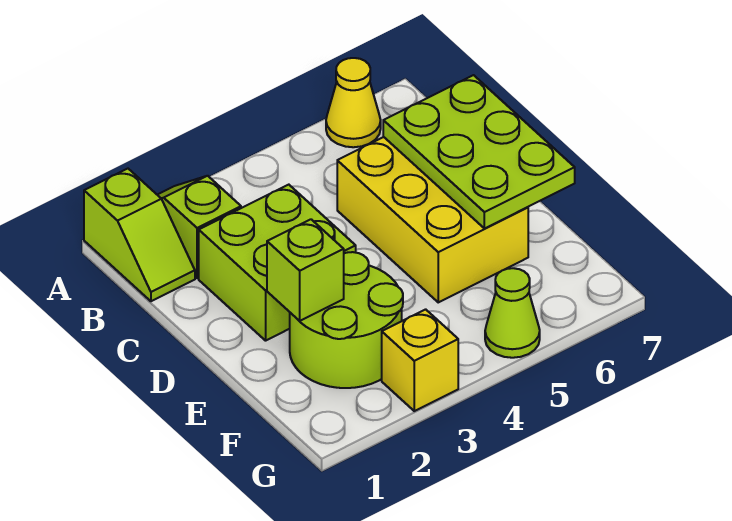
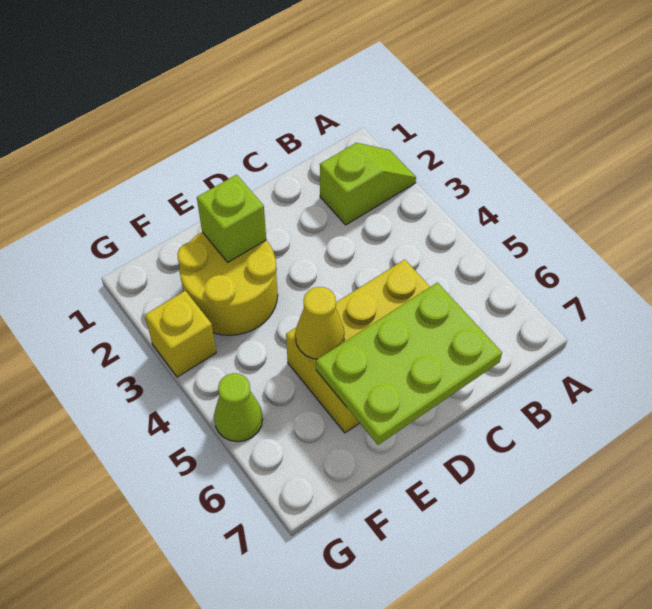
lime 1x2 slope [84,169,195,301] -> none
yellow 1x1 cone [326,58,381,147] -> yellow 1x1 cone moved to [295,287,345,359]
lime 2x2 brick [199,185,356,341] -> none
lime 2x2 round brick [290,252,403,388] -> yellow 2x2 round brick [177,232,278,335]

